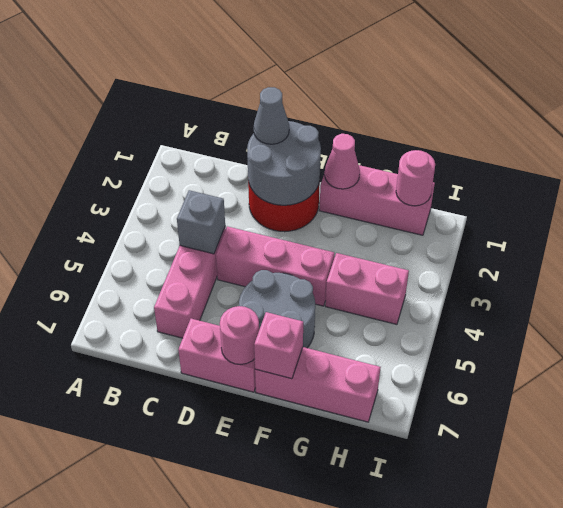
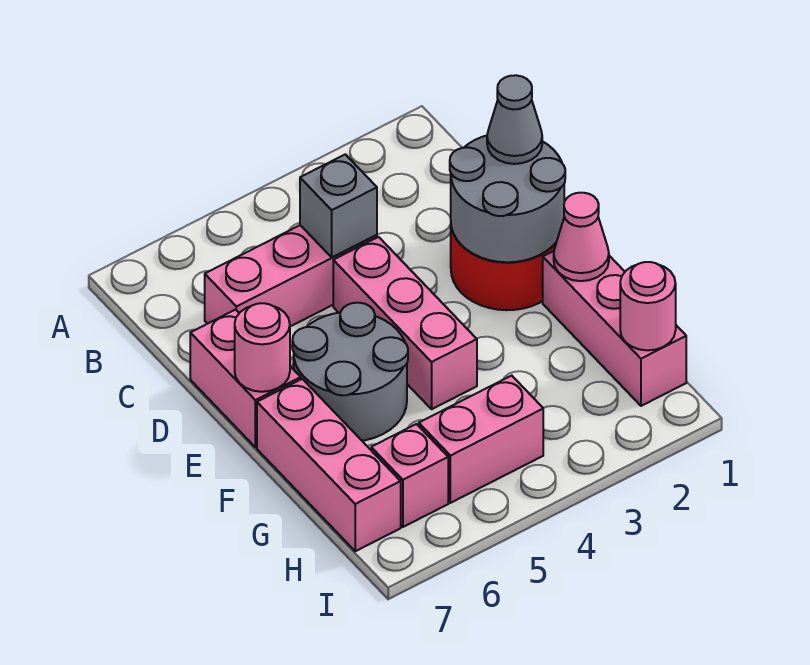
pink 1x1 brick [254,312,303,379] -> pink 1x1 brick moved to [371,424,448,527]
pink 1x2 brick [325,253,409,324] -> pink 1x2 brick turned to [419,376,543,503]

